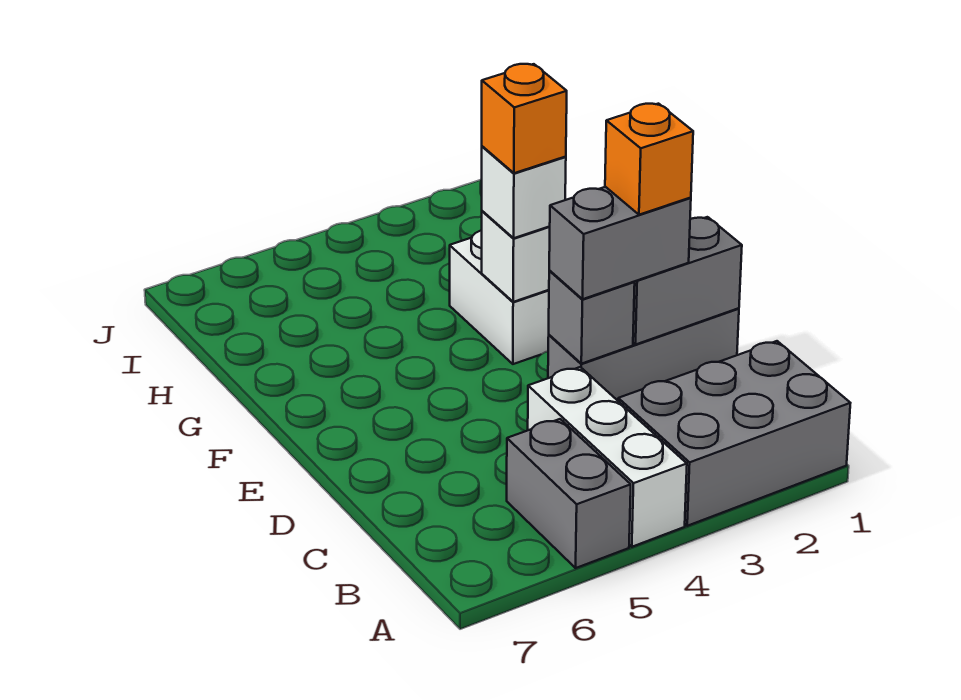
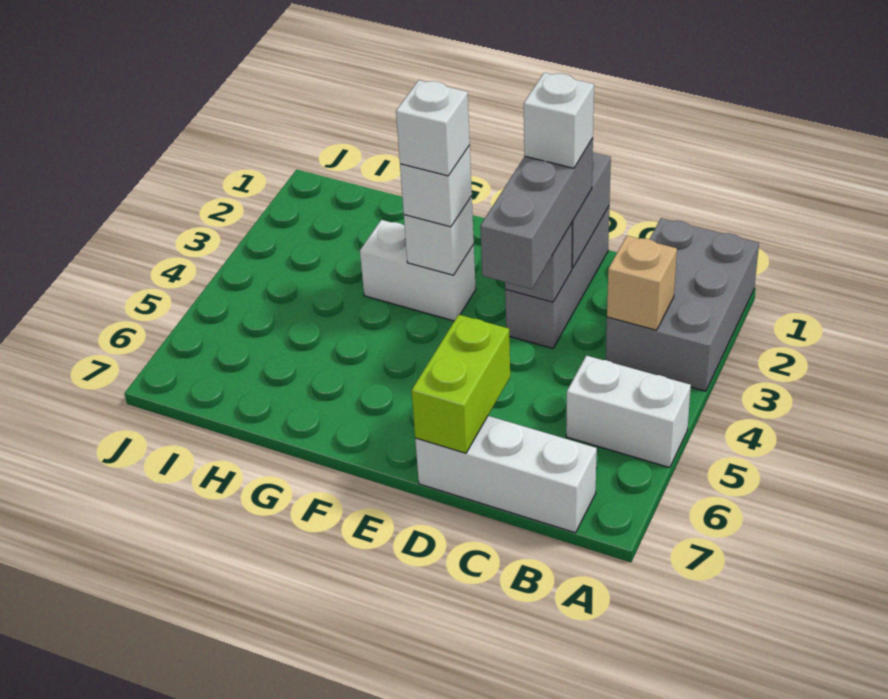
white 1x3 brick [528,367,687,547] -> white 1x3 brick moved to [415,416,597,533]
grey 1x2 brick [507,419,631,568] -> white 1x2 brick [566,356,691,468]
none -> tan 1x1 brick [607,236,677,330]
grey 1x2 brick [549,187,691,299] -> grey 1x3 brick [480,138,593,289]
orange 1x1 brick [605,104,693,215] -> white 1x1 brick [524,73,594,168]
none -> lime 1x2 brick [412,315,510,453]
orange 1x1 brick [482,64,567,173] -> white 1x1 brick [396,80,470,176]

